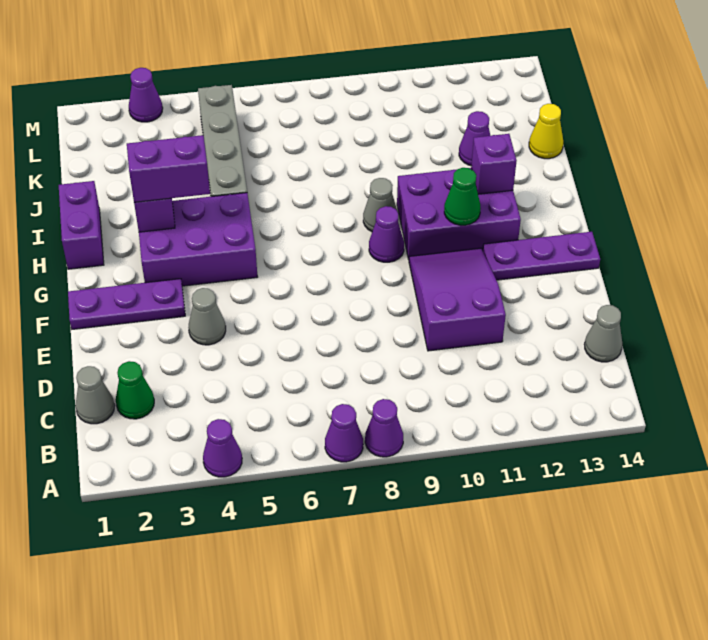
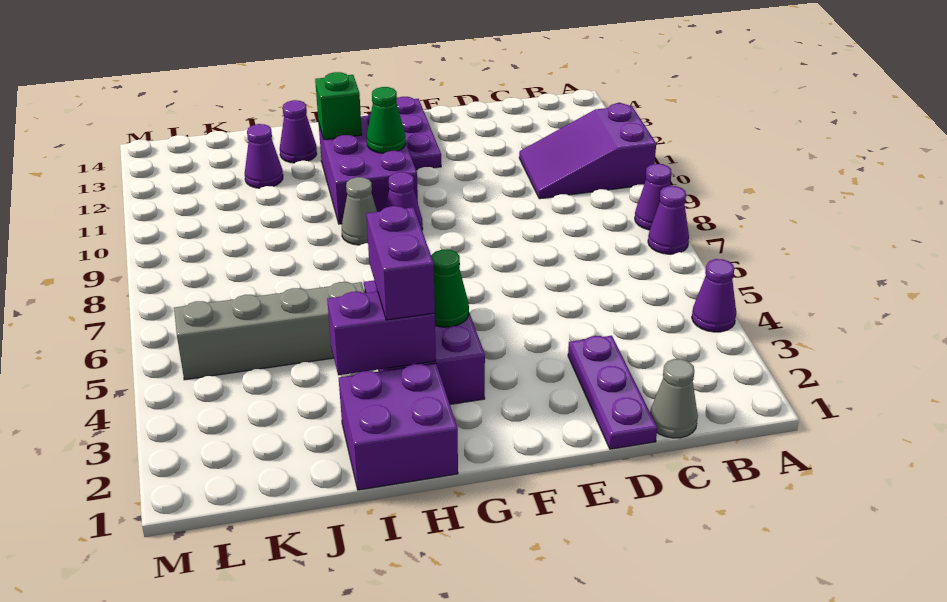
green 1x1 cone [116,361,154,419] -> green 1x1 cone moved to [431,250,469,327]
grey 1x1 cone [584,305,622,362] -> none
purple 2x3 slope [409,248,506,351] -> purple 2x3 slope moved to [519,103,656,199]
grey 1x1 cone [188,288,226,345] -> none
purple 1x3 plate [68,279,185,329] -> purple 1x3 plate moved to [568,336,657,449]
purple 1x2 brick [59,181,104,269] -> purple 2x2 brick [339,363,458,490]
purple 1x1 brick [471,134,517,194] -> green 1x1 brick [315,72,362,140]
yellow 1x1 cone [529,104,563,159] -> none
purple 1x1 cone [129,68,163,122] -> purple 1x1 cone moved to [280,100,317,163]

